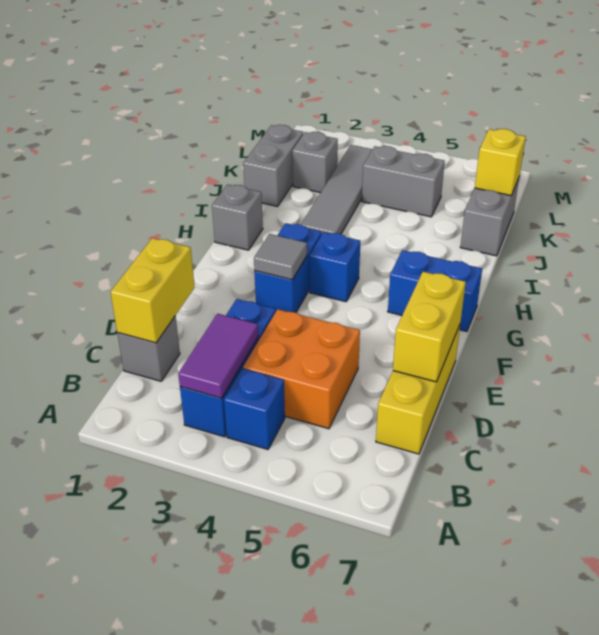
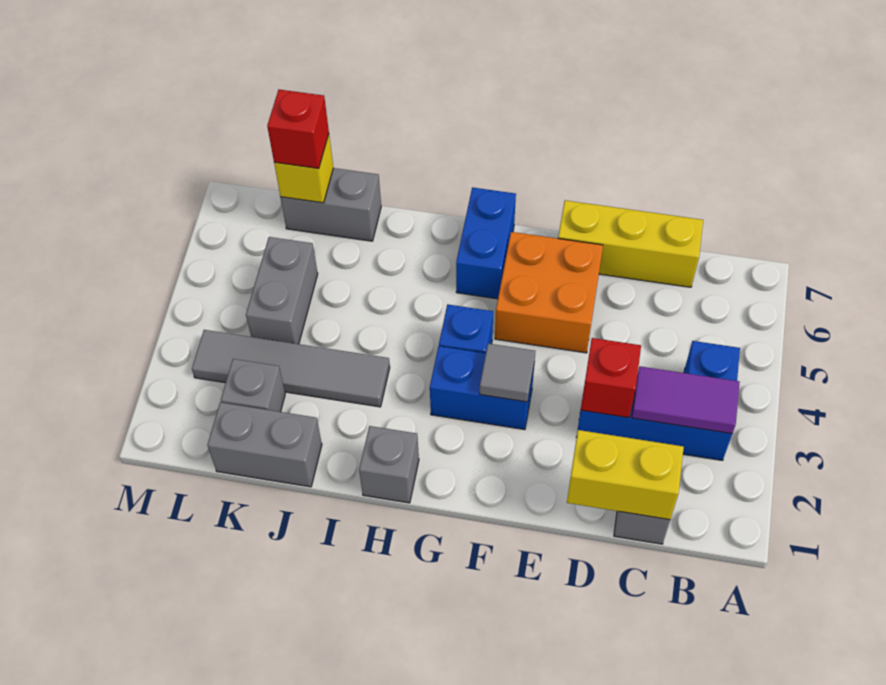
orange 2x2 brick [243,309,360,429] -> orange 2x2 brick moved to [495,232,603,353]
none -> red 1x1 brick [581,338,641,418]
yellow 1x2 brick [393,272,466,382] -> none
none -> red 1x1 brick [267,90,329,169]

